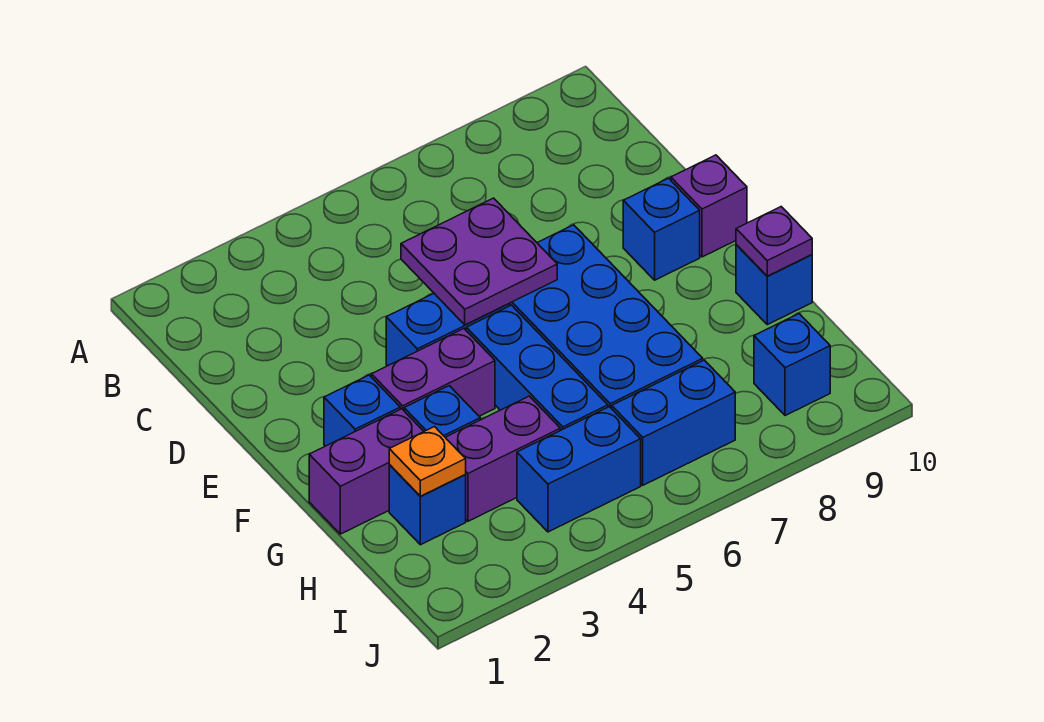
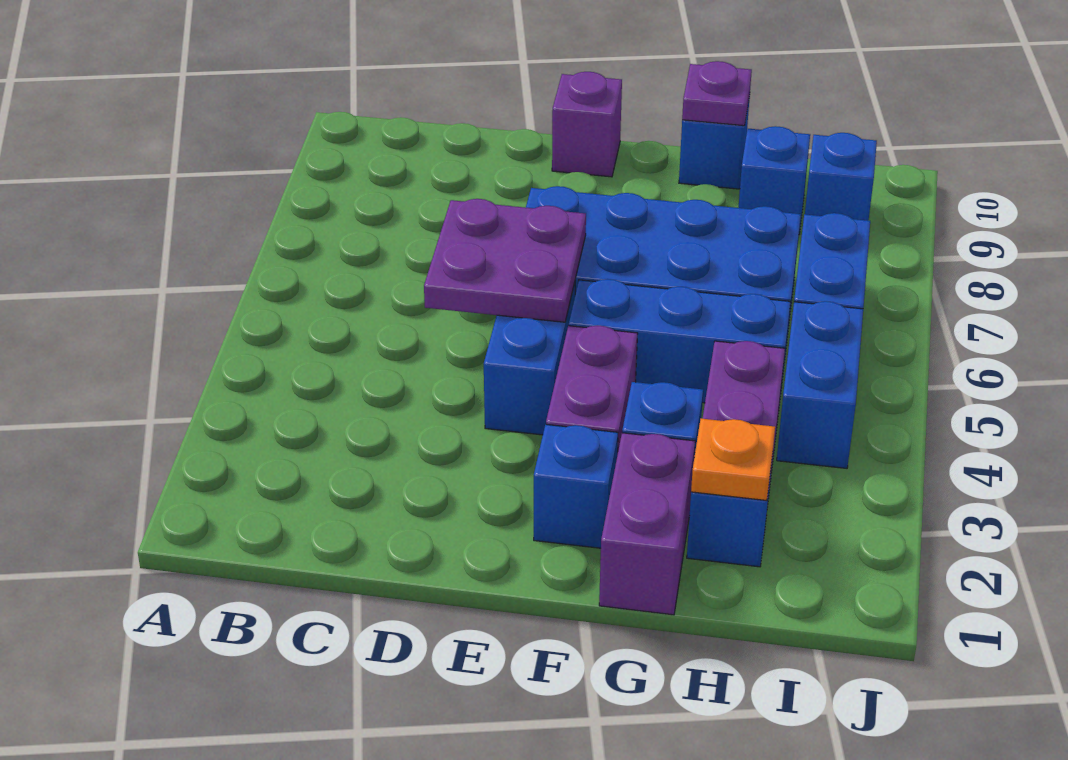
blue 1x1 brick [623,178,700,280] -> blue 1x1 brick moved to [738,126,810,234]

